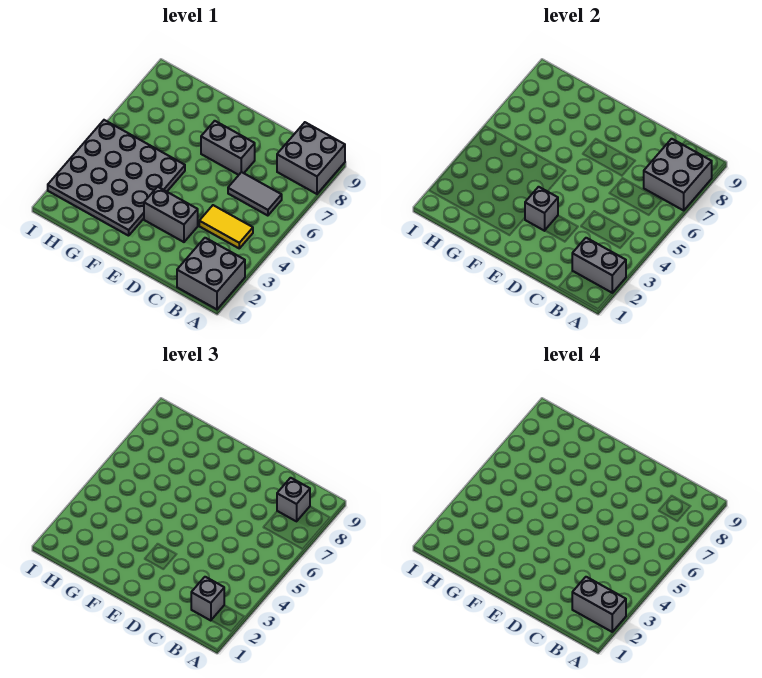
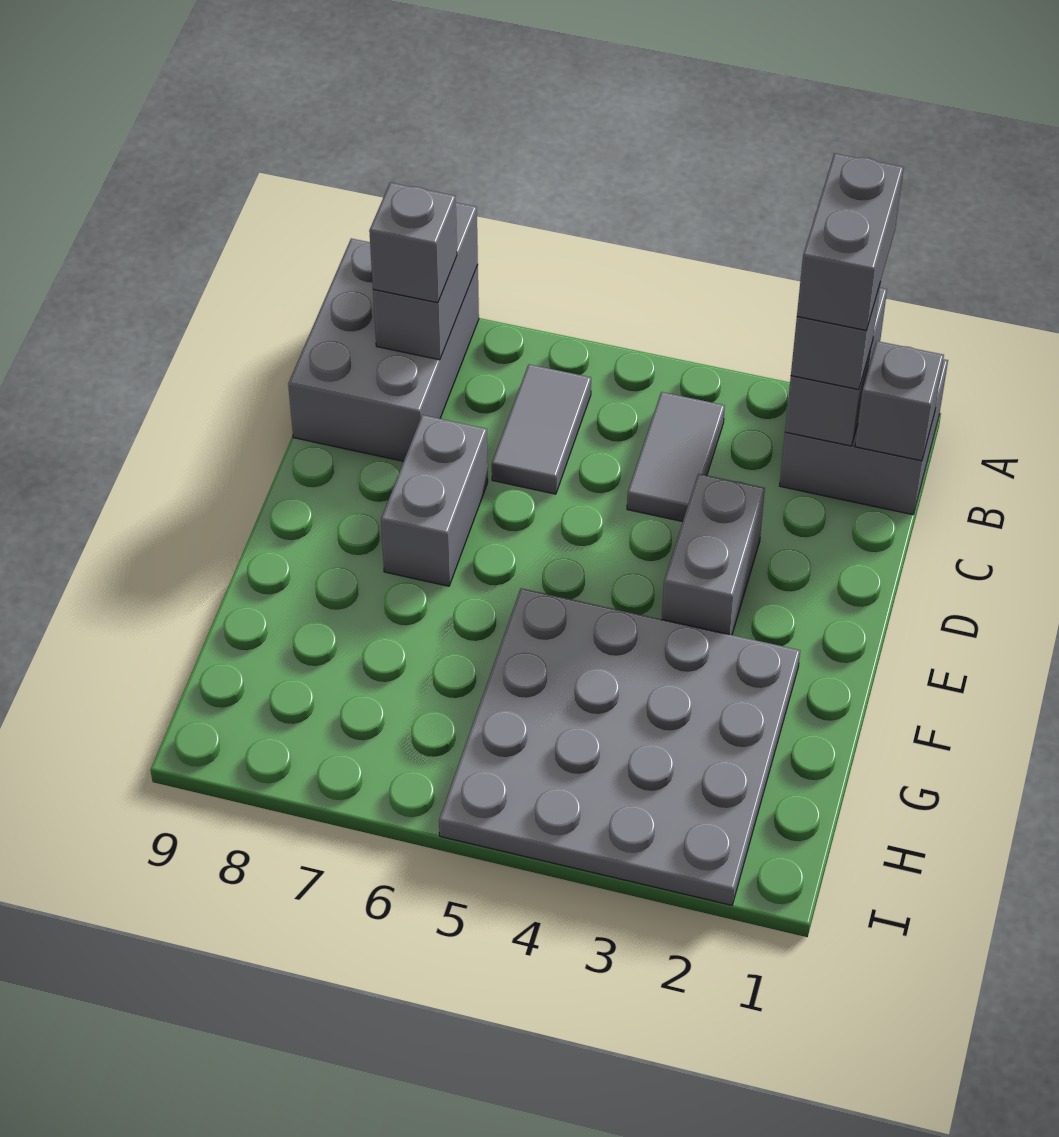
grey 2x2 brick [644,139,712,210] -> grey 1x2 brick [373,203,478,360]
grey 2x2 brick [277,122,345,194] -> grey 2x3 brick [288,239,479,461]
yellow 1x2 tile [199,205,253,248] -> grey 1x2 tile [627,392,725,522]
grey 1x1 brick [525,187,558,231] -> grey 1x1 brick moved to [855,341,944,461]

